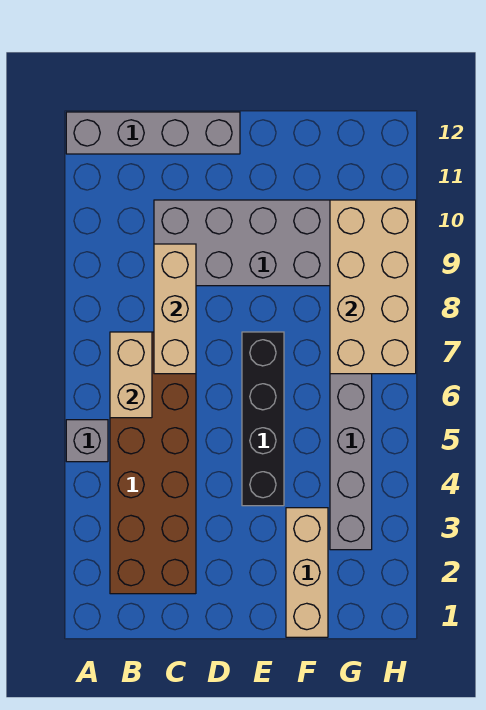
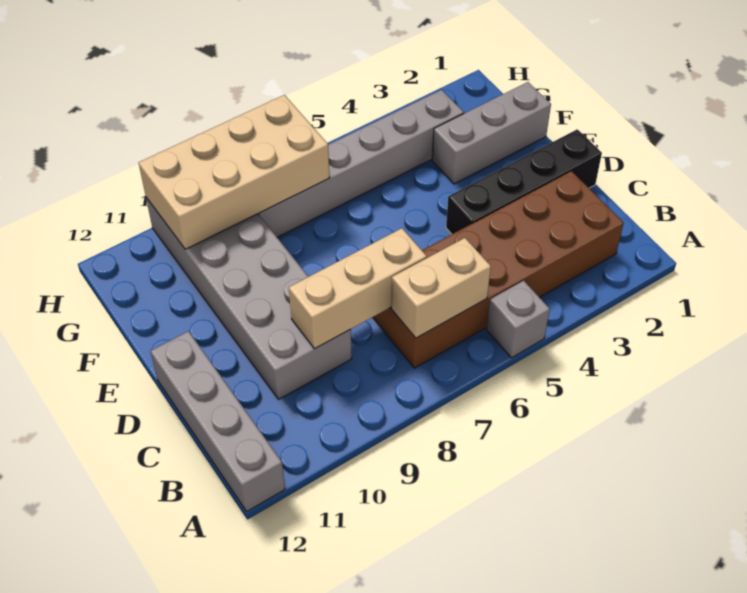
black 1x4 brick [242,332,284,506] -> black 1x4 brick moved to [446,129,602,234]
tan 1x3 brick [286,508,328,637] -> grey 1x3 brick [432,82,551,184]

